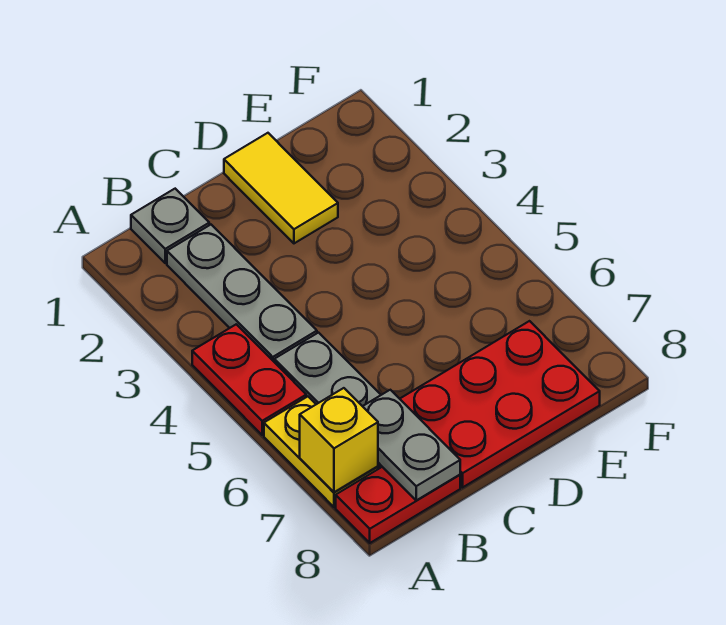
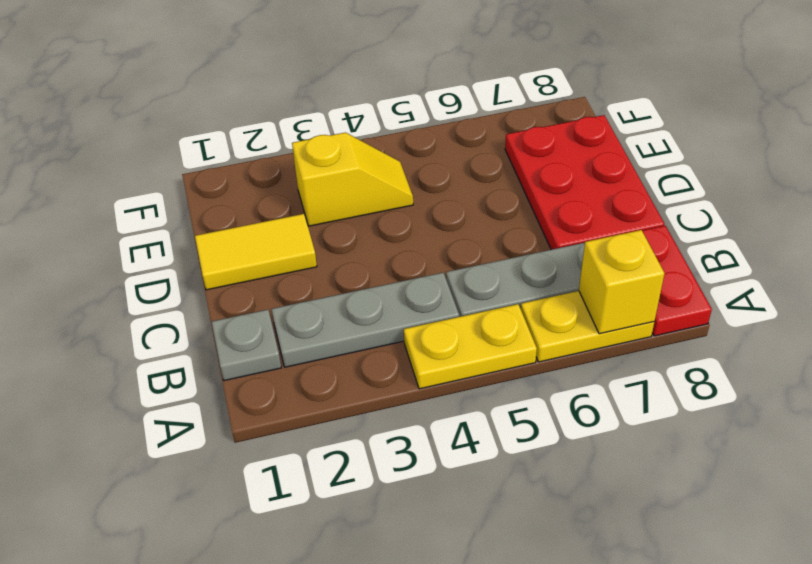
red 1x2 plate [192,324,306,435] -> yellow 1x2 plate [404,304,537,389]
grey 1x2 plate [363,390,460,501] -> none
none -> yellow 1x2 slope [292,133,413,226]

